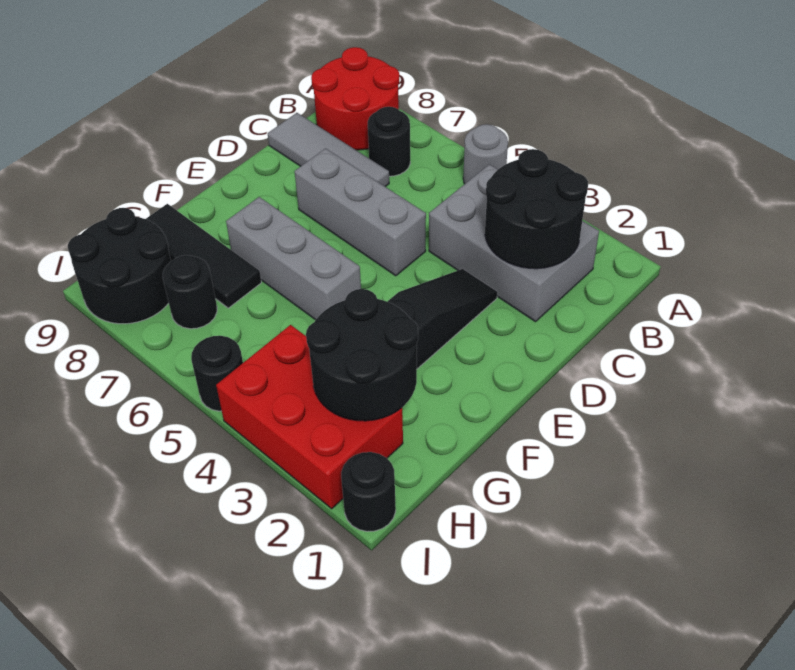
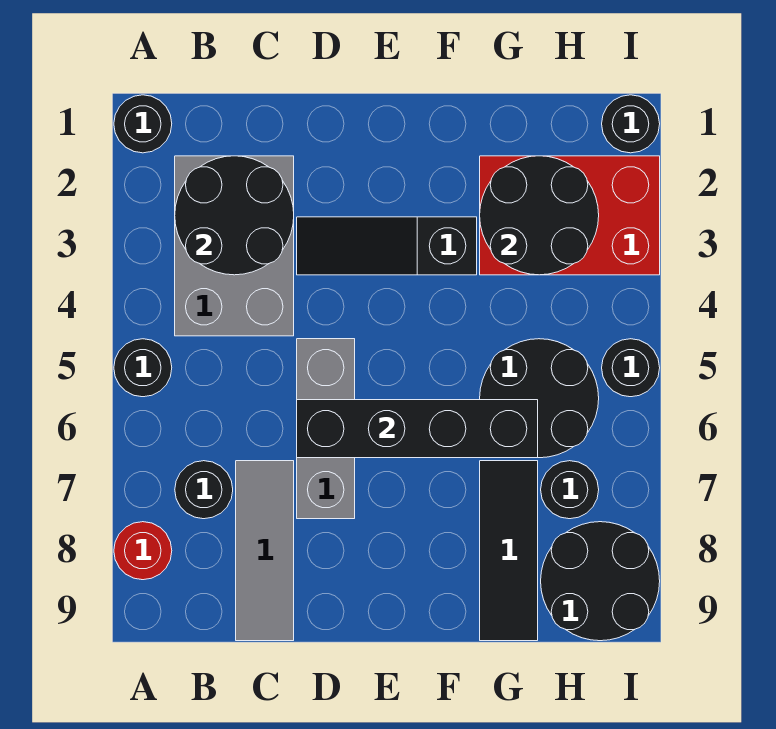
none -> black 1x1 round brick [114,95,172,153]
grey 1x1 round brick [463,124,508,184] -> black 1x1 round brick [114,339,172,397]
red 2x2 round brick [311,47,399,150] -> red 1x1 round brick [114,522,172,580]
none -> black 1x4 brick [297,400,538,458]
grey 1x3 brick [226,197,361,320] -> none
none -> black 2x2 round brick [480,339,599,458]
red 2x3 brick [216,325,403,509] -> red 2x3 brick turned to [480,156,660,275]

